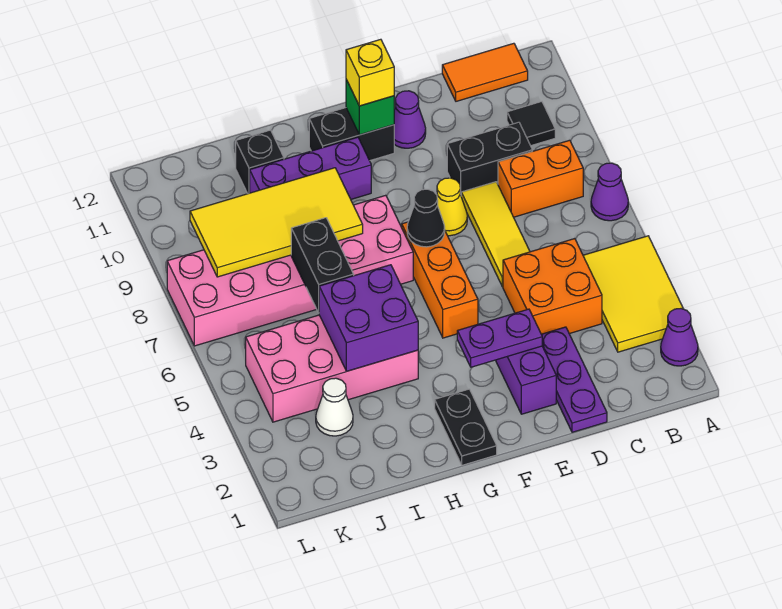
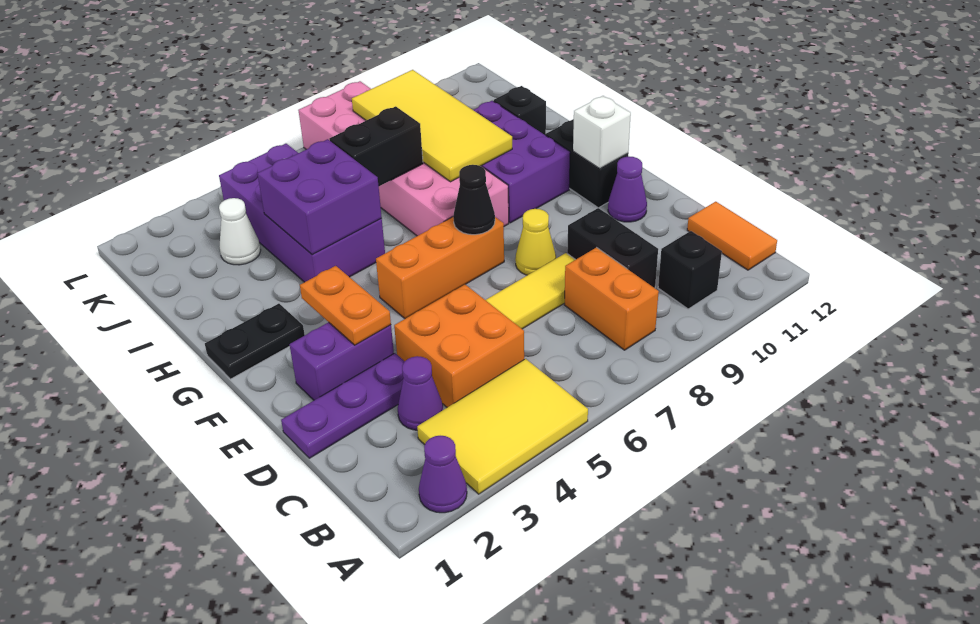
purple 1x1 cone [591,163,628,221] -> purple 1x1 cone moved to [398,356,443,430]
black 1x1 tile [507,102,555,146] -> black 1x1 brick [658,231,722,309]
purple 1x2 plate [457,309,542,367] -> orange 1x2 plate [299,266,391,345]
green 1x1 brick [346,80,394,135] -> white 1x1 brick [573,96,631,169]
yellow 1x1 brick [346,39,394,106] -> none
purple 1x3 brick [250,137,371,199] -> purple 2x3 brick [474,101,570,223]
pink 2x4 brick [246,315,418,422] -> purple 2x4 brick [219,144,385,282]

